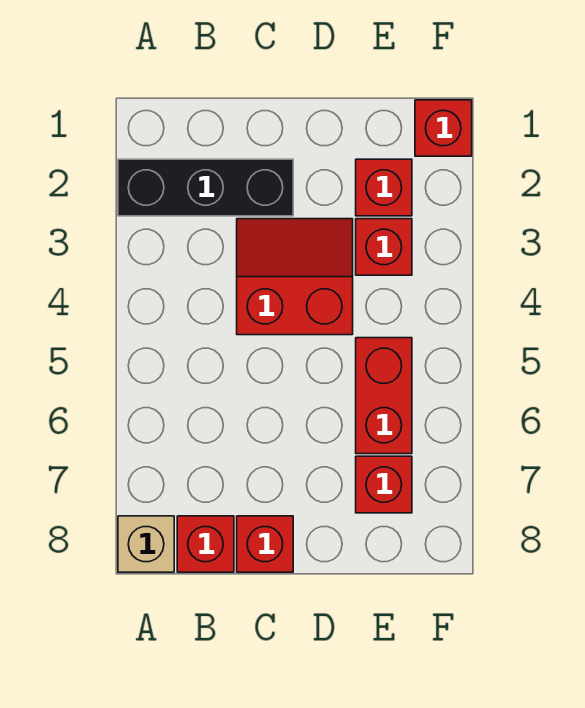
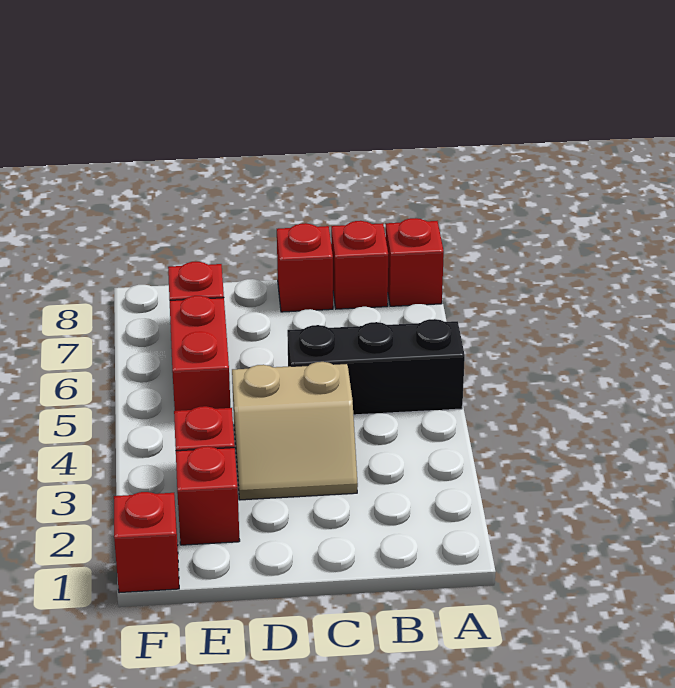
black 1x3 brick [118,159,293,216] -> black 1x3 brick moved to [287,319,465,415]
tan 1x1 brick [118,516,174,572] -> red 1x1 brick [386,218,444,306]
red 2x2 slope [237,219,353,335] -> tan 2x2 slope [232,362,358,500]

